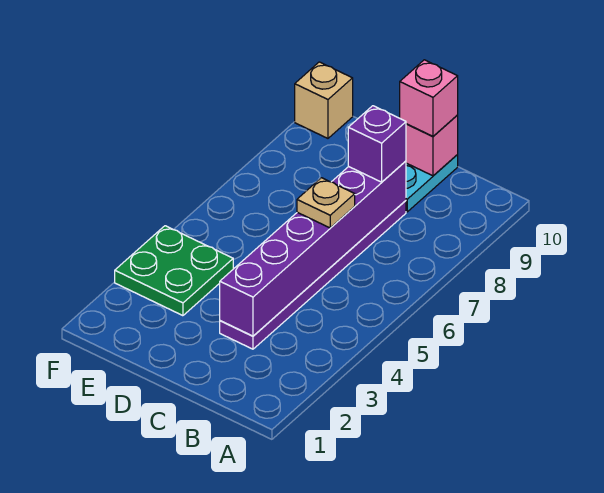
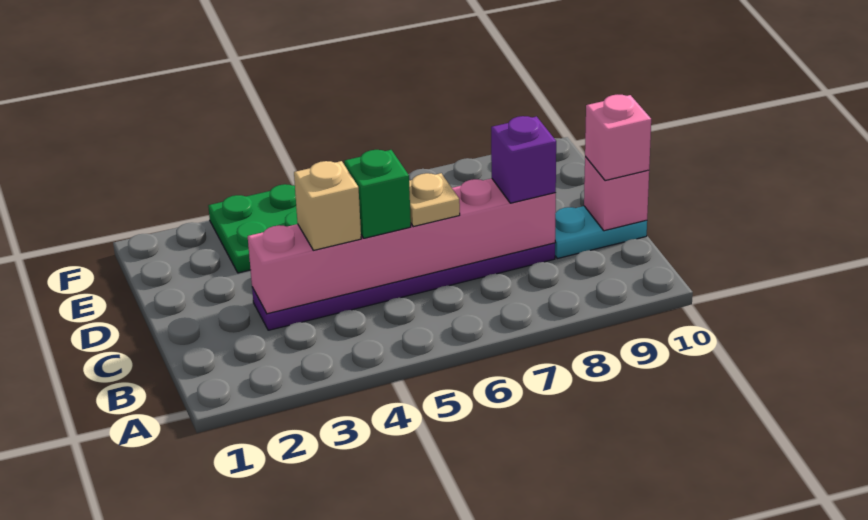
purple 1x6 brick [220,161,406,336] -> pink 1x6 brick [248,178,556,314]
none -> green 1x1 brick [344,150,411,238]
tan 1x1 brick [295,62,353,138] -> tan 1x1 brick moved to [294,161,361,250]

